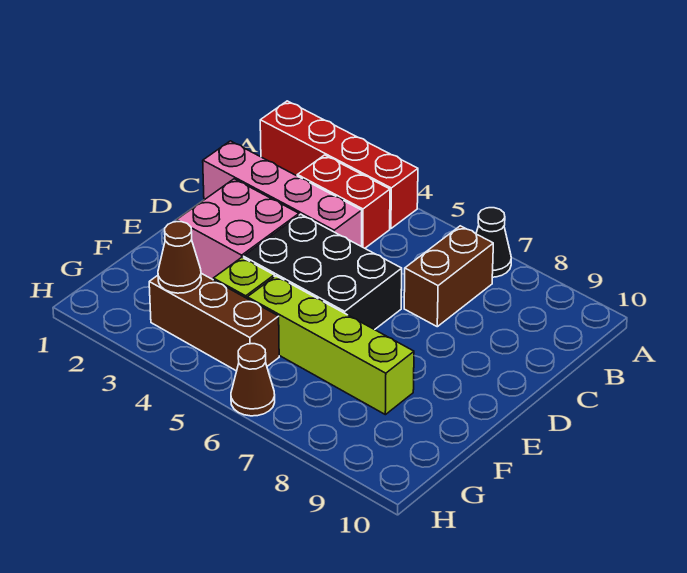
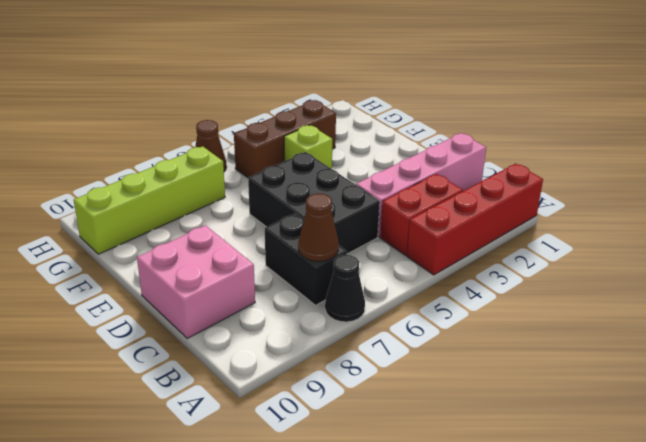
brown 1x2 brick [404,226,493,327] -> black 1x2 brick [265,213,347,305]
pink 2x2 brick [177,179,299,279] -> pink 2x2 brick moved to [137,225,255,338]
black 2x3 brick [243,214,402,330] -> black 2x3 brick turned to [248,152,380,254]
lime 1x4 brick [247,276,414,415] -> lime 1x4 brick moved to [74,146,225,254]
brown 1x1 cone [158,222,201,293] -> brown 1x1 cone moved to [298,193,339,261]

